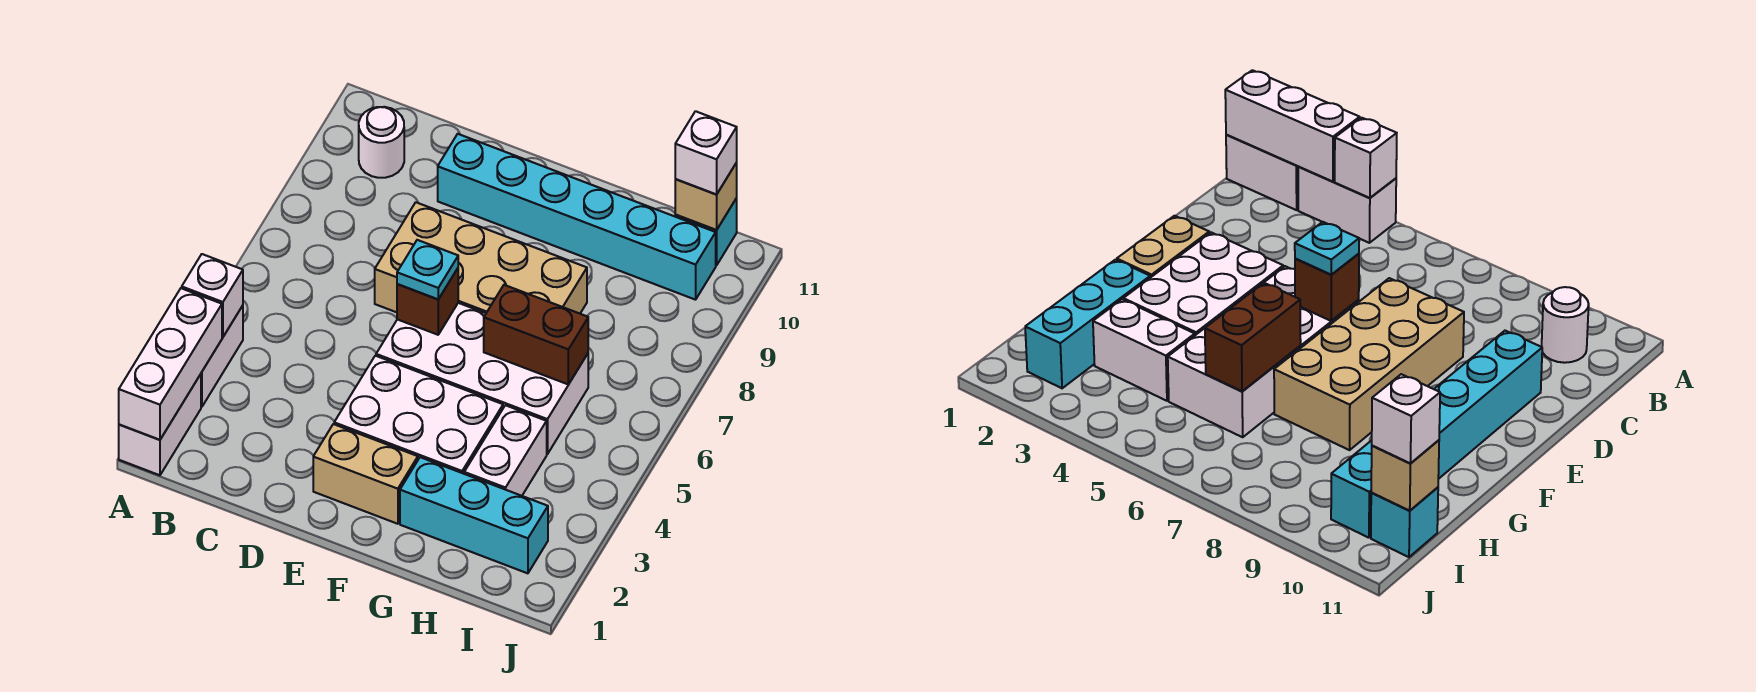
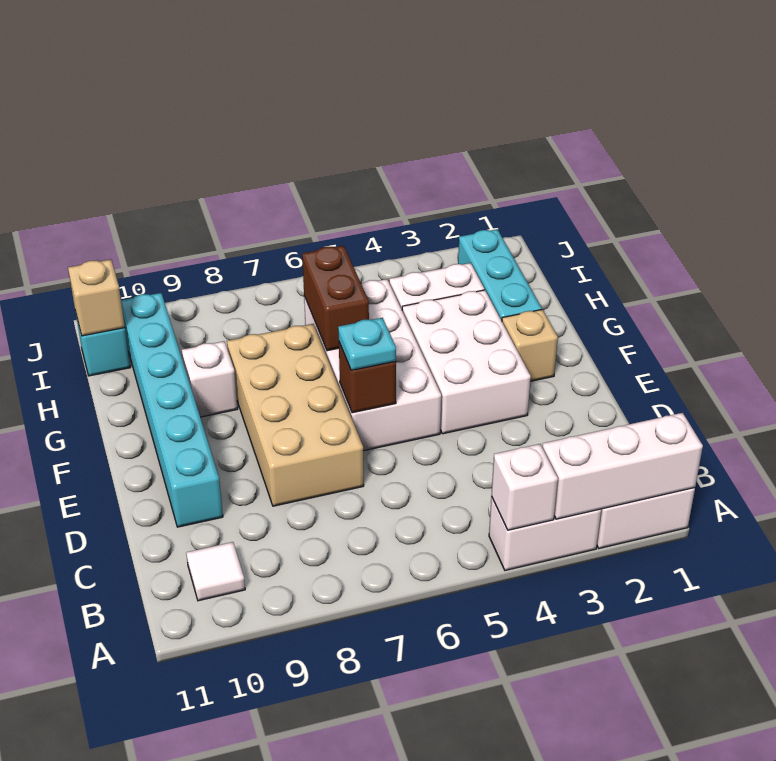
white 1x1 round brick [359,107,404,178] -> white 1x1 tile [186,542,245,601]
tan 1x2 brick [313,424,418,524] -> tan 1x1 brick [502,310,558,381]
white 1x1 brick [675,111,737,195] -> white 1x1 brick moved to [182,341,238,417]

